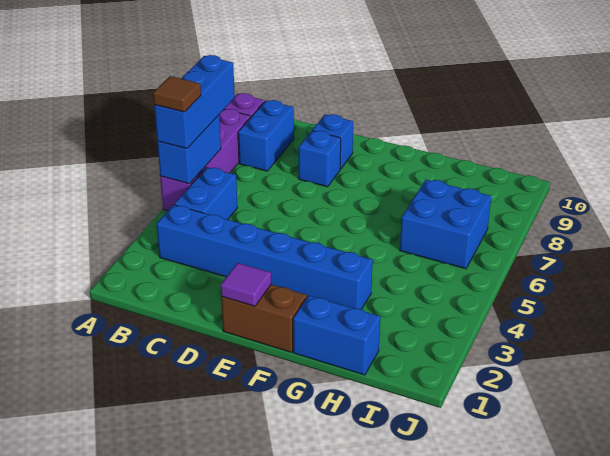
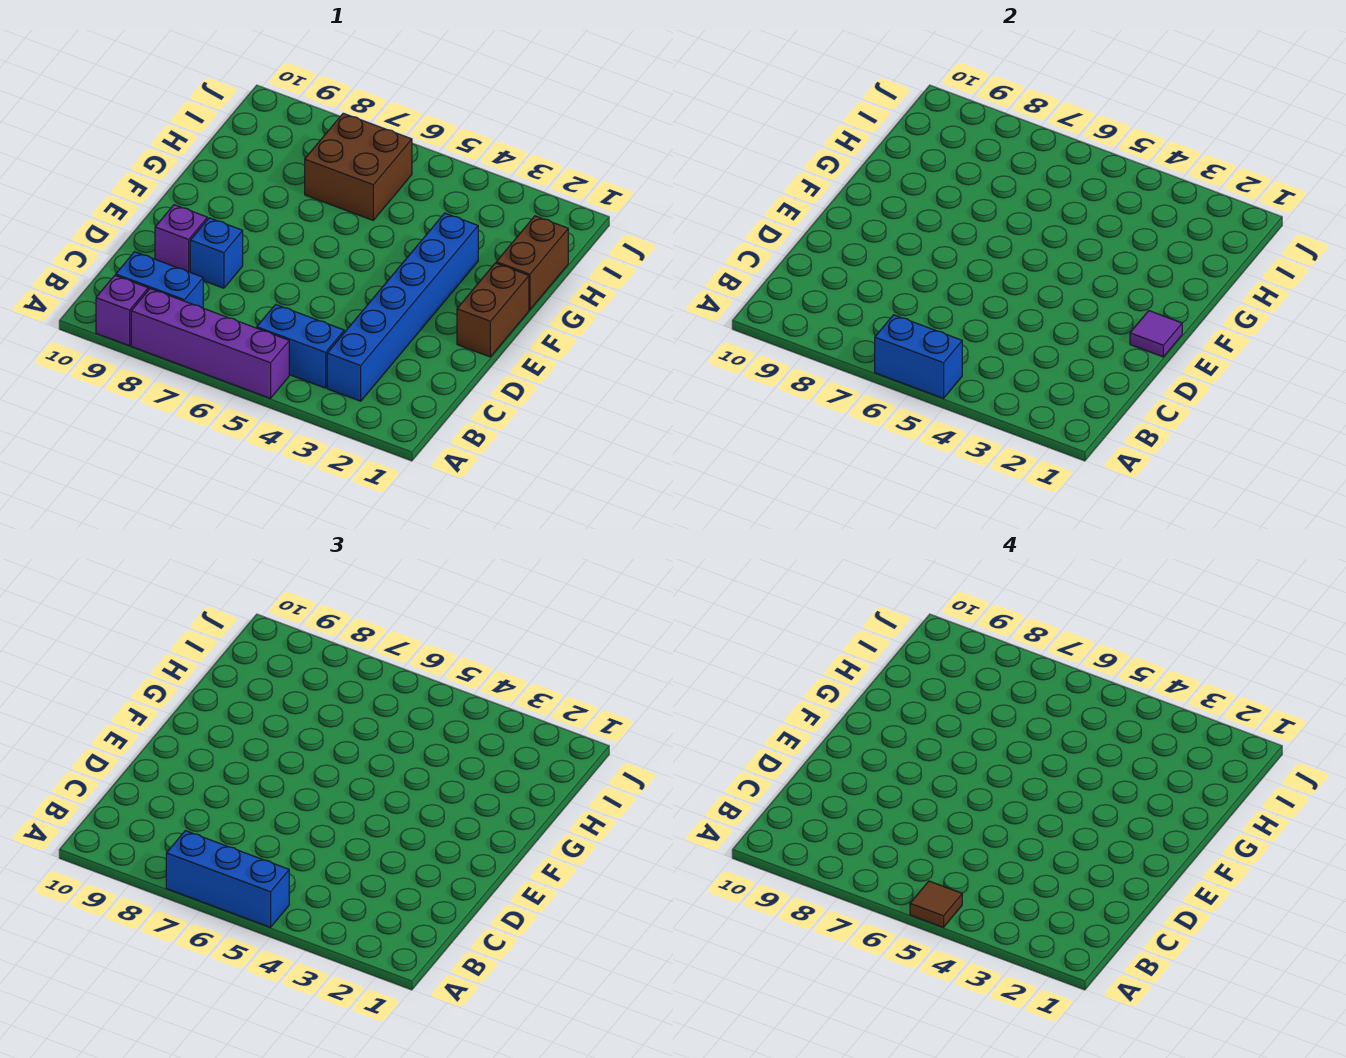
blue 1x1 brick [312,114,353,169] -> purple 1x1 brick [155,205,207,272]
blue 1x2 brick [293,296,380,375] -> brown 1x2 brick [496,216,568,310]
blue 2x2 brick [400,180,491,269] -> brown 2x2 brick [305,113,412,220]

